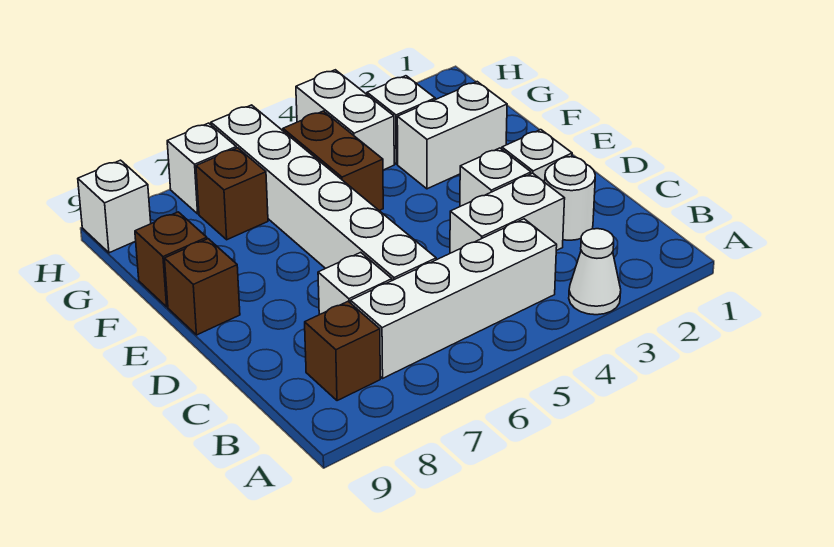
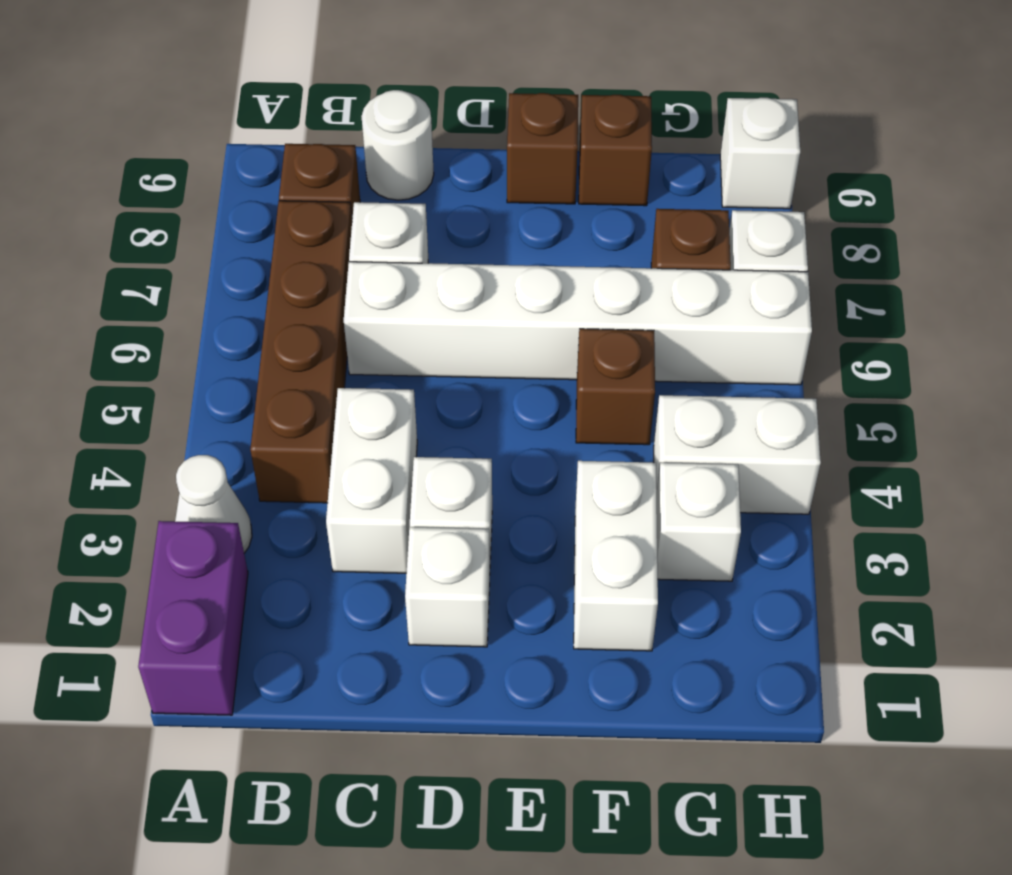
none -> purple 1x2 brick [138,521,248,715]
white 1x4 brick [351,219,557,378] -> brown 1x4 brick [250,201,352,503]
white 1x1 round brick [545,157,595,240] -> white 1x1 round brick moved to [361,90,434,200]
brown 1x2 brick [283,111,383,211] -> brown 1x1 brick [576,329,655,445]

